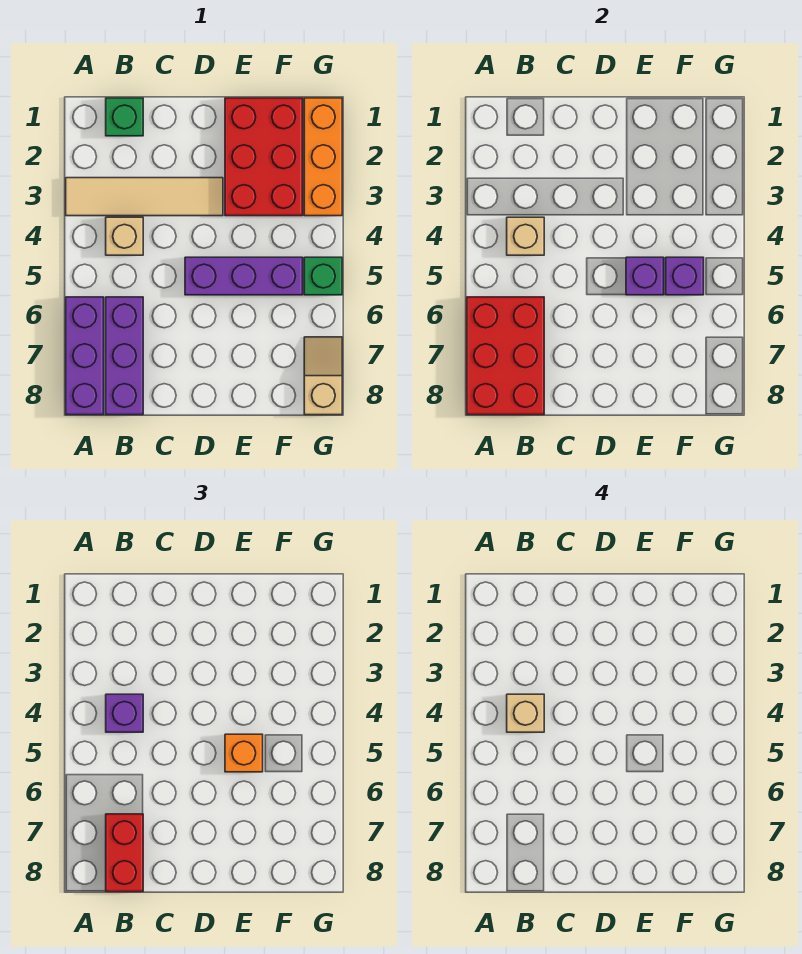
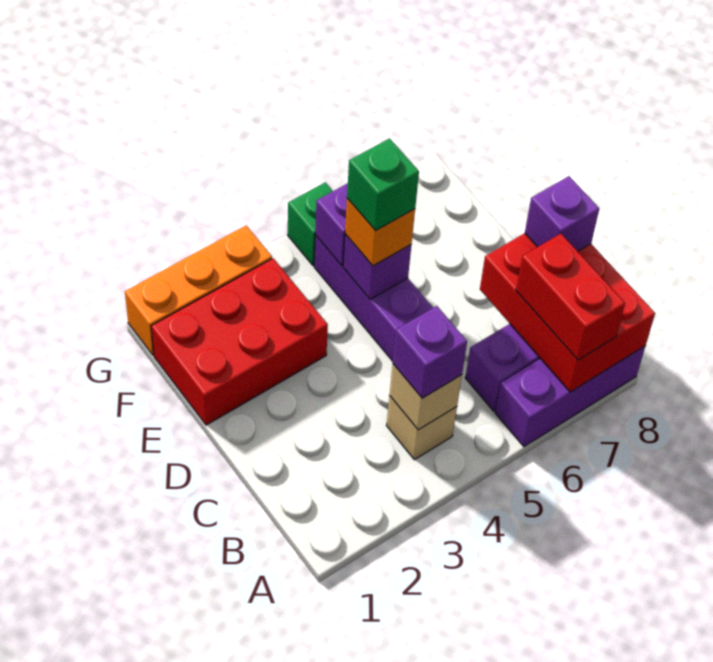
tan 1x4 tile [66,178,223,216] -> none
red 2x3 brick [467,297,544,415] -> red 2x3 brick turned to [480,233,655,392]
green 1x1 brick [106,98,143,136] -> green 1x1 brick moved to [347,138,419,231]
tan 1x1 brick [507,694,544,732] -> none
red 1x2 brick [106,814,143,892] -> red 1x2 brick turned to [516,234,625,360]
none -> purple 1x1 brick [525,176,599,251]
tan 1x2 slope [304,337,342,415] -> none

